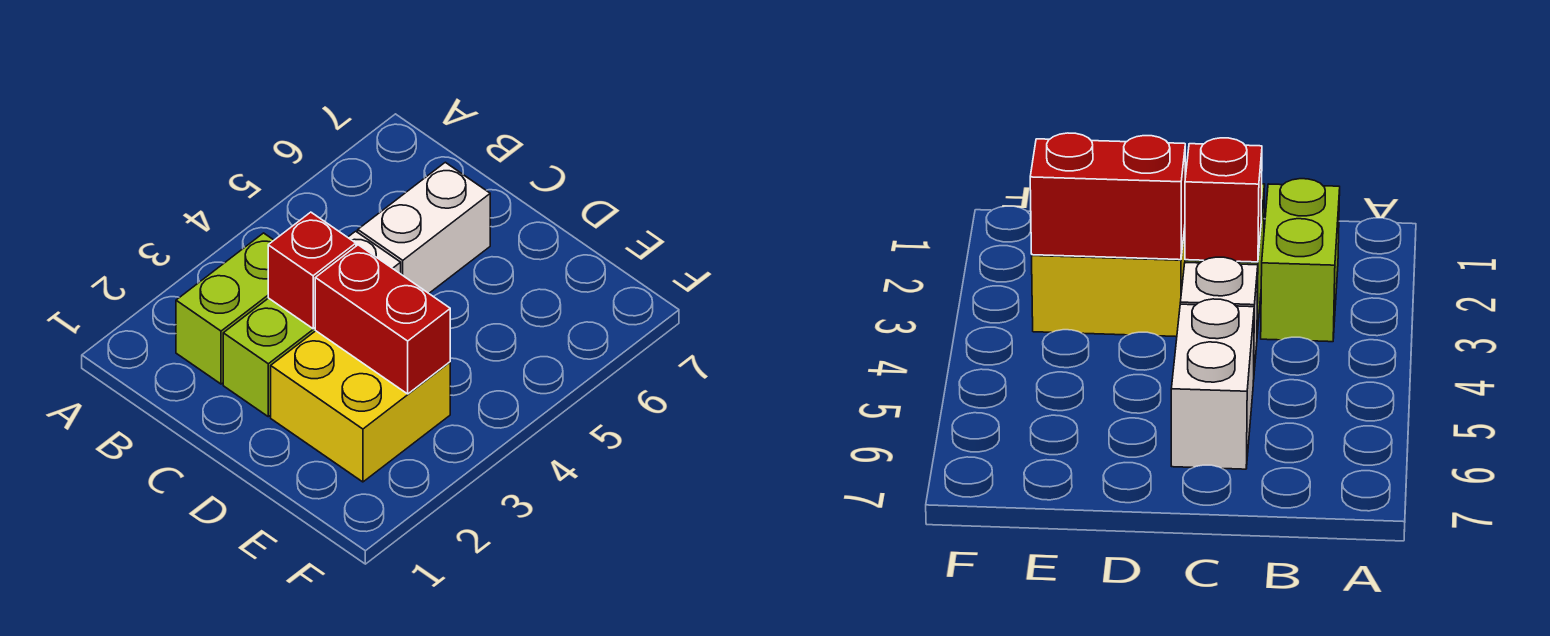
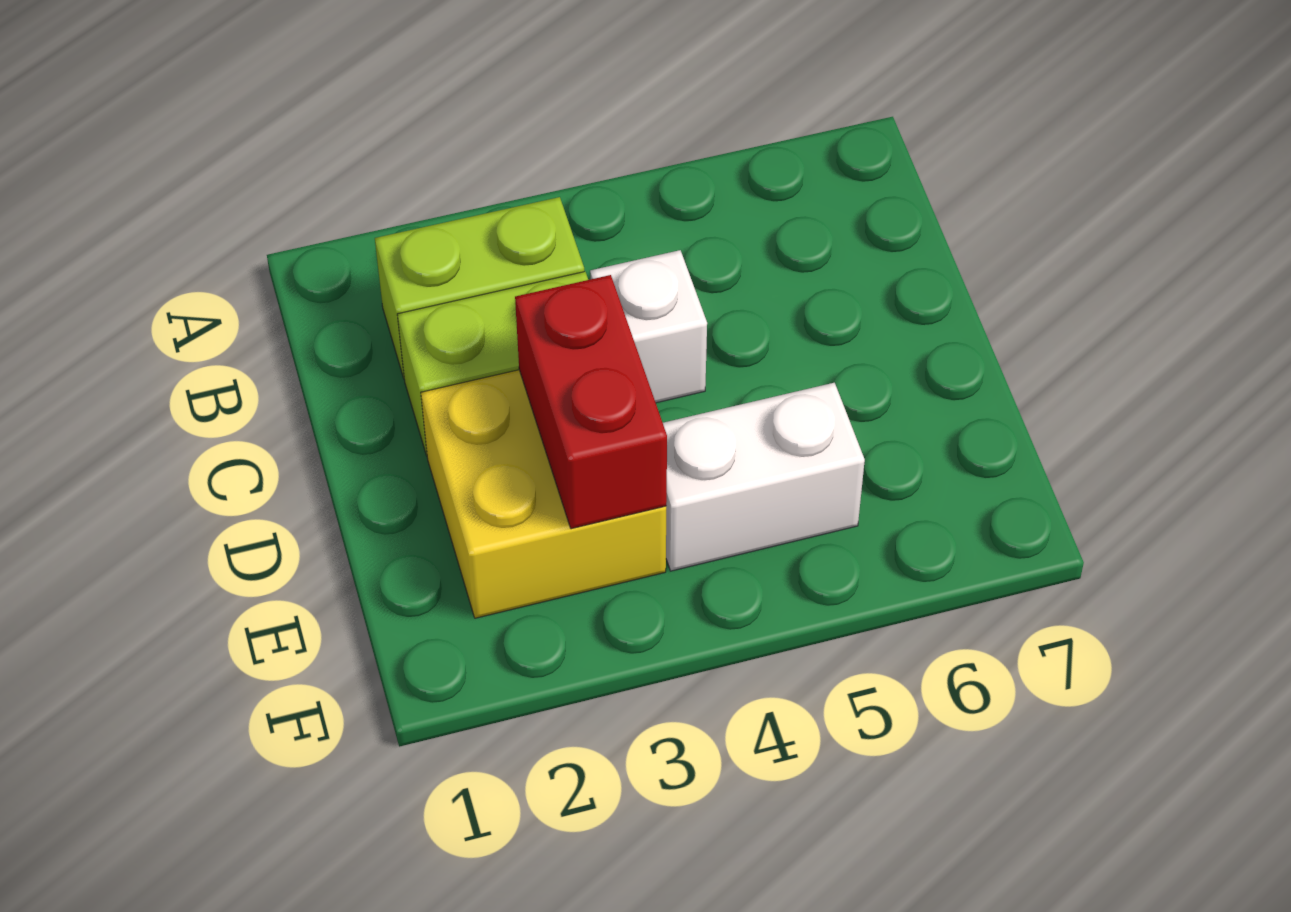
red 1x1 brick [268,212,356,329] -> none
white 1x2 brick [358,162,490,293] -> white 1x2 brick moved to [663,383,865,571]

